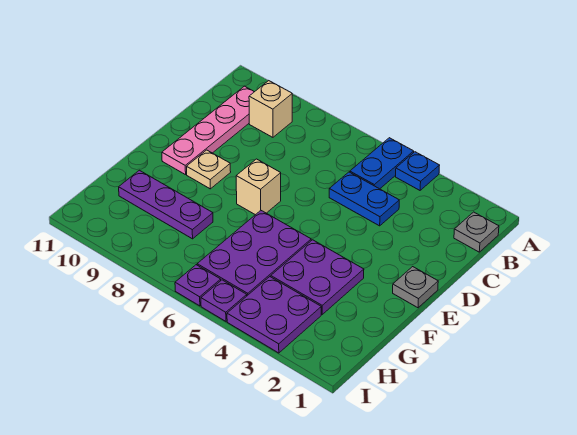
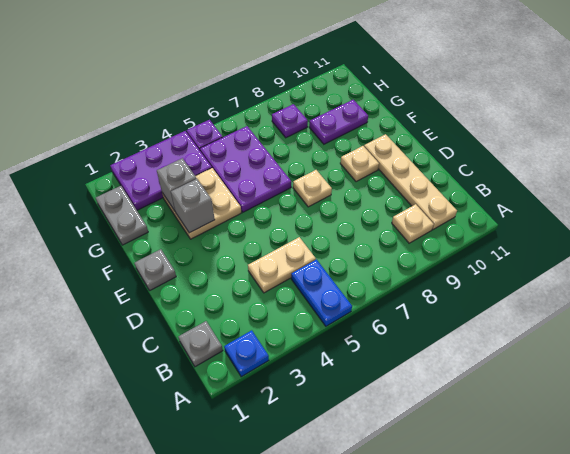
blue 1x1 plate [396,152,440,190] -> blue 1x1 plate moved to [224,330,269,377]
tan 1x1 brick [249,81,292,137] -> tan 1x1 plate [392,204,434,243]
pink 1x4 plate [162,86,254,175] -> tan 1x4 plate [364,134,457,230]
blue 1x2 plate [329,172,399,226] -> tan 1x2 plate [248,237,316,293]
tan 1x1 brick [236,159,281,215] -> tan 1x1 plate [293,170,332,207]
purple 2x2 plate [271,240,364,314] -> tan 2x2 plate [162,168,241,239]
none -> grey 1x1 brick [171,179,215,233]
none -> grey 1x2 plate [96,186,148,245]
none -> grey 1x1 brick [157,158,197,211]
purple 1x3 plate [119,170,213,239] -> purple 1x2 plate [309,100,368,144]
purple 2x2 plate [227,277,321,353] -> purple 2x3 plate [110,131,212,210]
purple 1x1 plate [175,265,221,306] -> purple 1x1 plate moved to [272,104,308,138]

